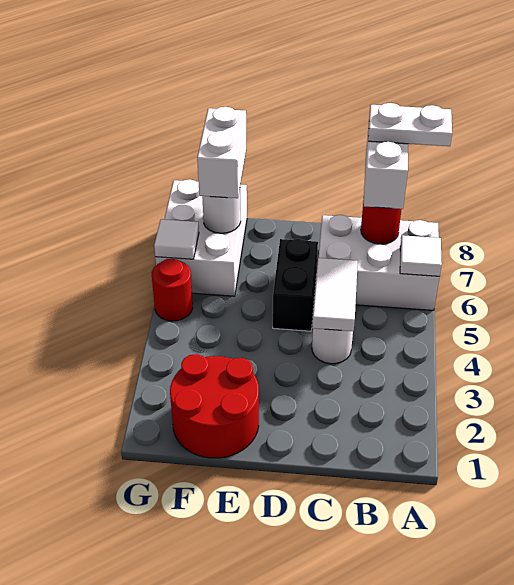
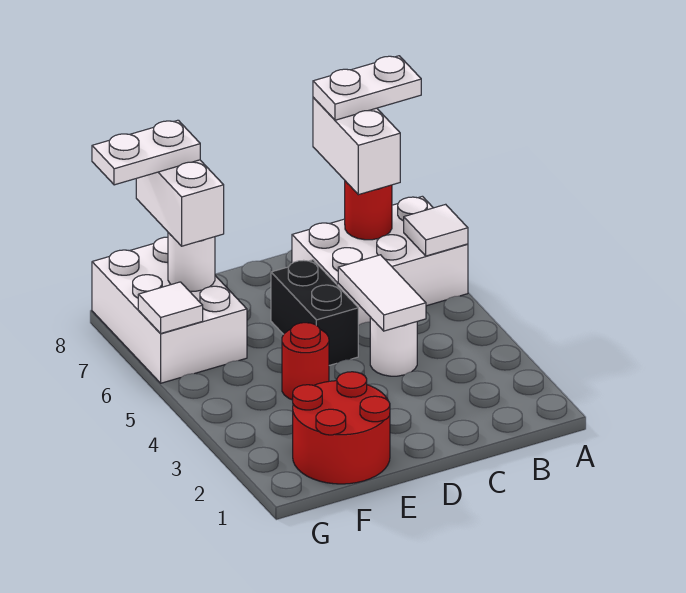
none -> white 1x2 plate [92,120,200,185]
red 1x1 round brick [152,258,193,321] -> red 1x1 round brick moved to [282,323,329,400]

